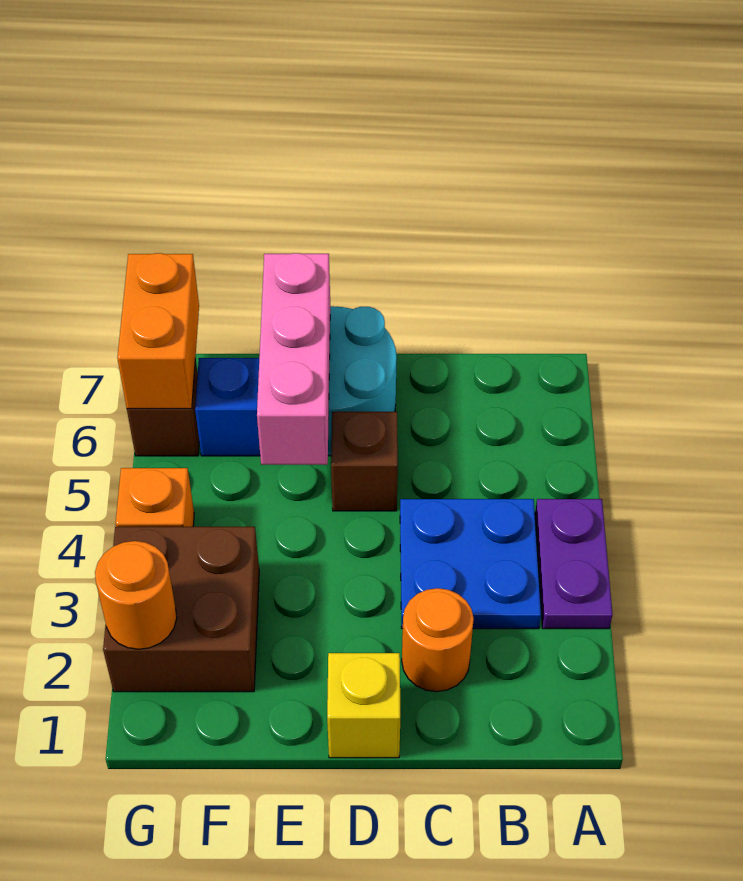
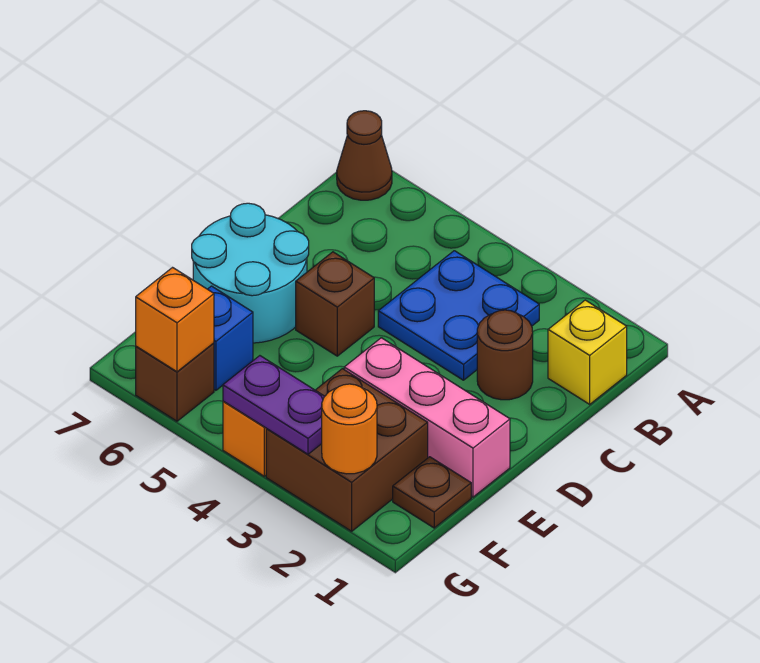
purple 1x2 plate [535,499,613,629] -> purple 1x2 plate moved to [223,356,325,454]
none -> brown 1x1 cone [337,111,392,200]
orange 1x1 round brick [402,588,474,692] -> brown 1x1 round brick [477,310,533,400]
yellow 1x1 brick [327,653,400,758] -> yellow 1x1 brick moved to [548,300,627,404]
pink 1x3 brick [257,253,330,465] -> pink 1x3 brick moved to [344,338,510,497]
none -> brown 1x1 plate [393,457,471,528]
orange 1x2 brick [117,253,199,409] -> orange 1x1 brick [136,268,214,372]

